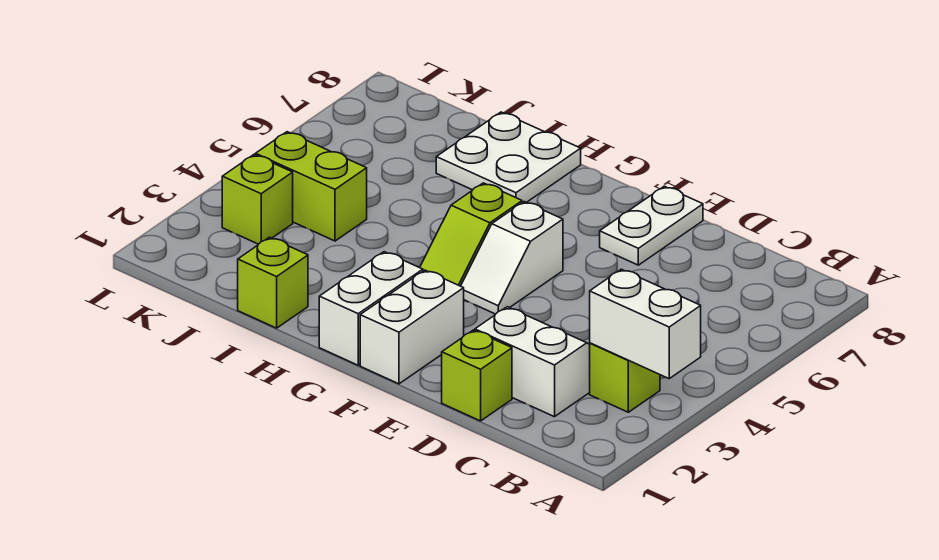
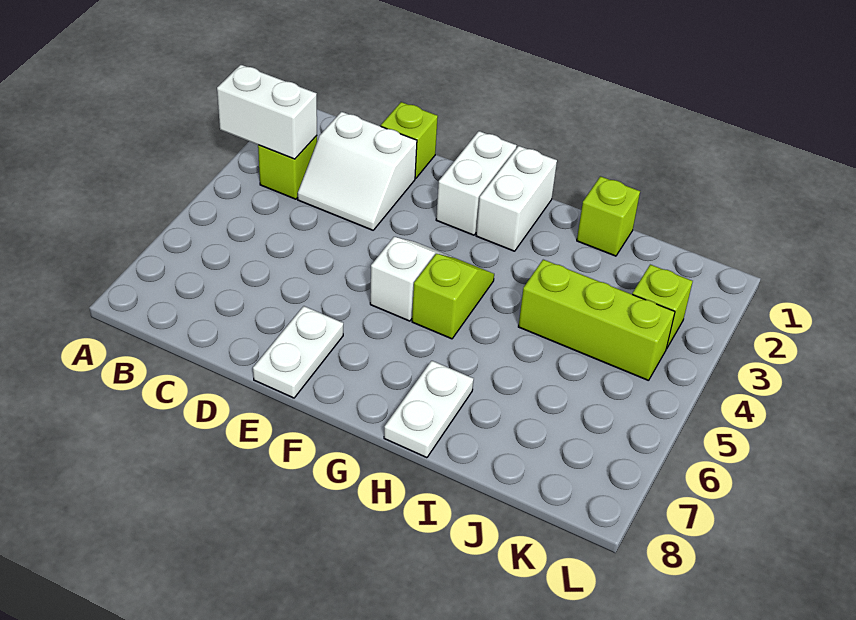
white 2x2 plate [436,112,581,203] -> white 1x2 plate [384,361,474,458]
lime 1x2 brick [255,132,367,241] -> lime 1x3 brick [518,260,675,381]

